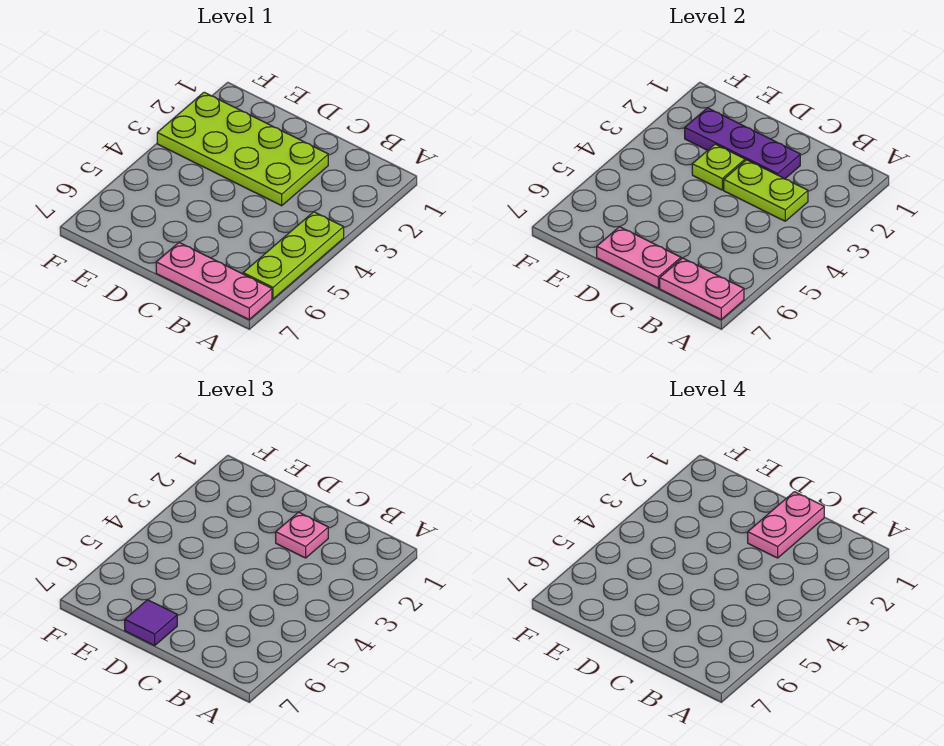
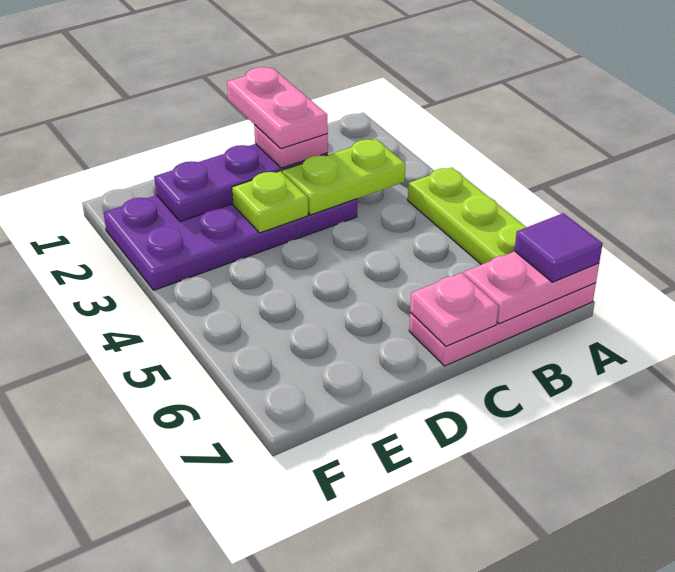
lime 2x4 plate [157,92,328,206] -> purple 2x4 plate [104,195,357,290]
pink 1x2 plate [597,227,681,288] -> pink 1x1 plate [410,273,498,346]
purple 1x1 tile [125,600,177,646] -> purple 1x1 tile moved to [515,213,603,282]

